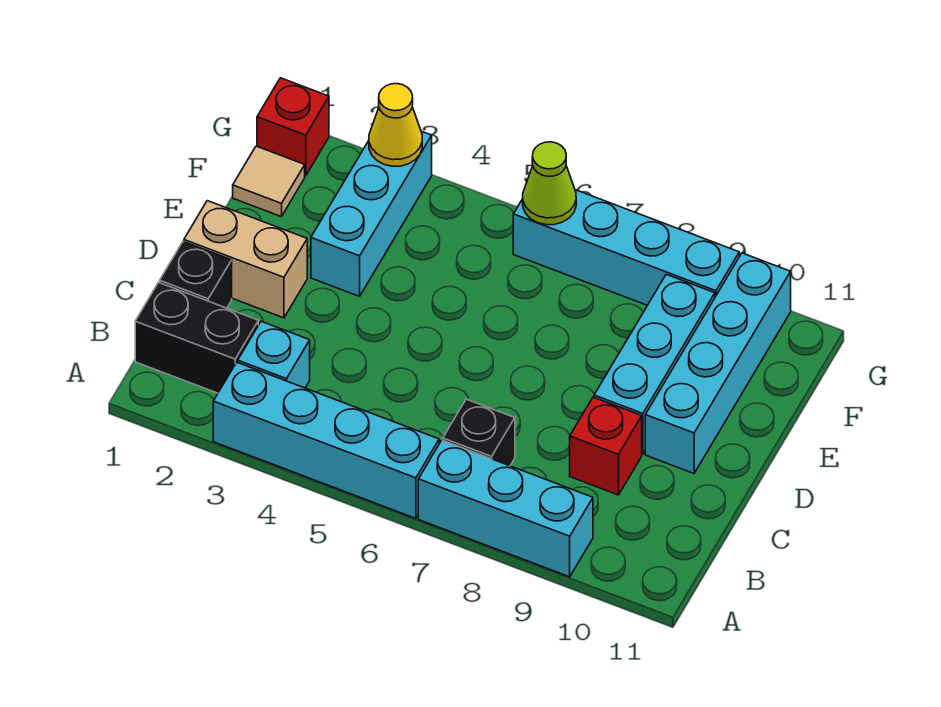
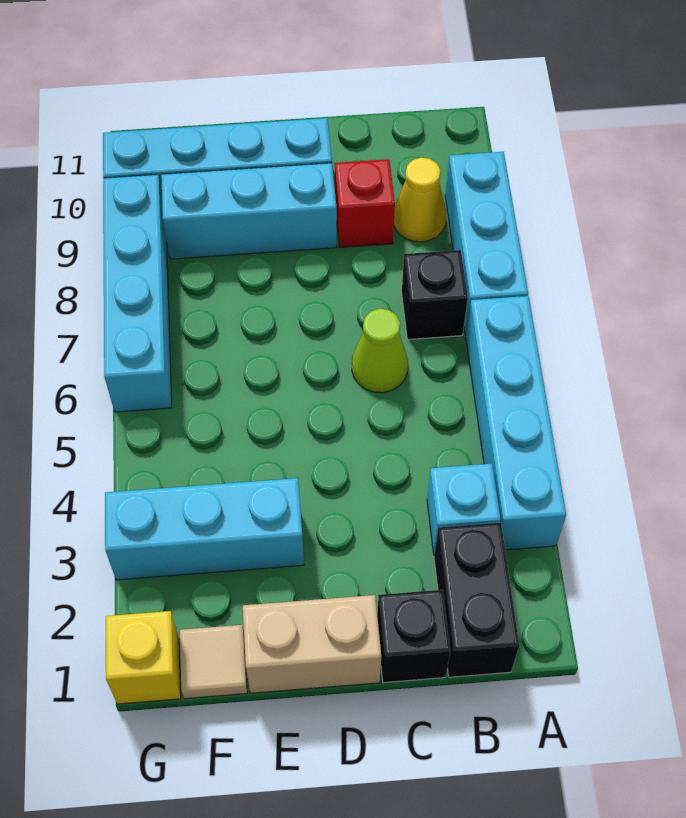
tan 1x2 brick [184,201,307,318] -> tan 1x2 brick turned to [243,595,381,693]
red 1x1 brick [257,78,329,176] -> yellow 1x1 brick [106,611,181,704]
yellow 1x1 cone [369,84,422,166] -> yellow 1x1 cone moved to [394,158,446,242]
lime 1x1 cone [523,142,576,225] -> lime 1x1 cone moved to [352,309,408,393]

